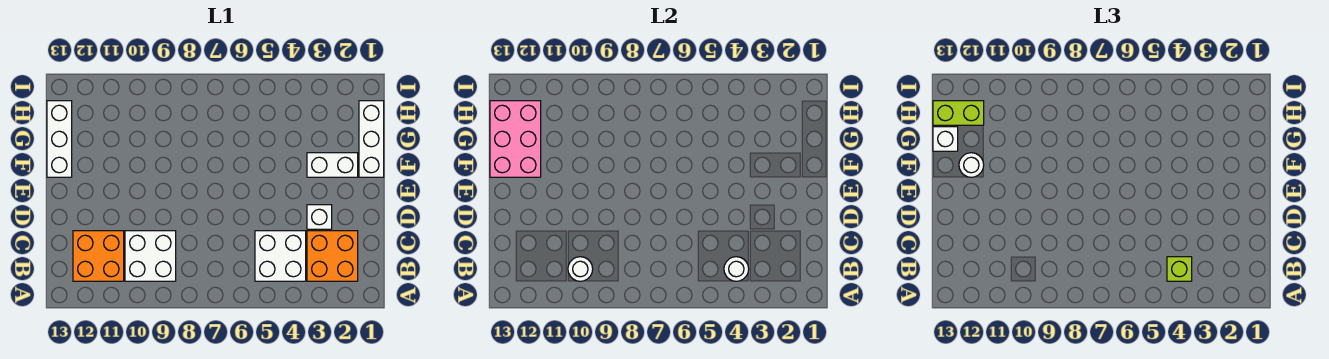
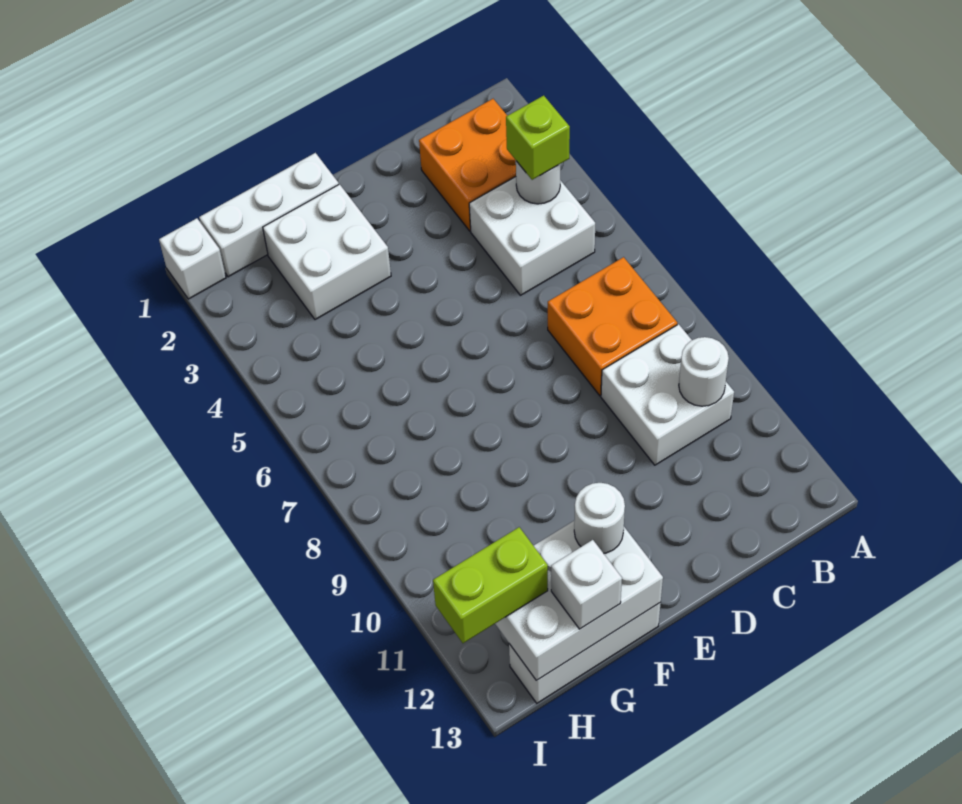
orange 2x2 brick [73,231,124,281] -> orange 2x2 brick moved to [548,257,677,395]
white 1x1 brick [307,205,332,229] -> white 1x1 brick moved to [159,218,226,299]
white 1x2 brick [307,153,358,177] -> white 2x2 brick [263,184,391,320]
pink 2x3 brick [490,101,541,177] -> white 2x3 brick [495,520,663,681]
lime 1x2 brick [933,101,984,125] -> lime 1x2 brick turned to [433,527,548,643]

